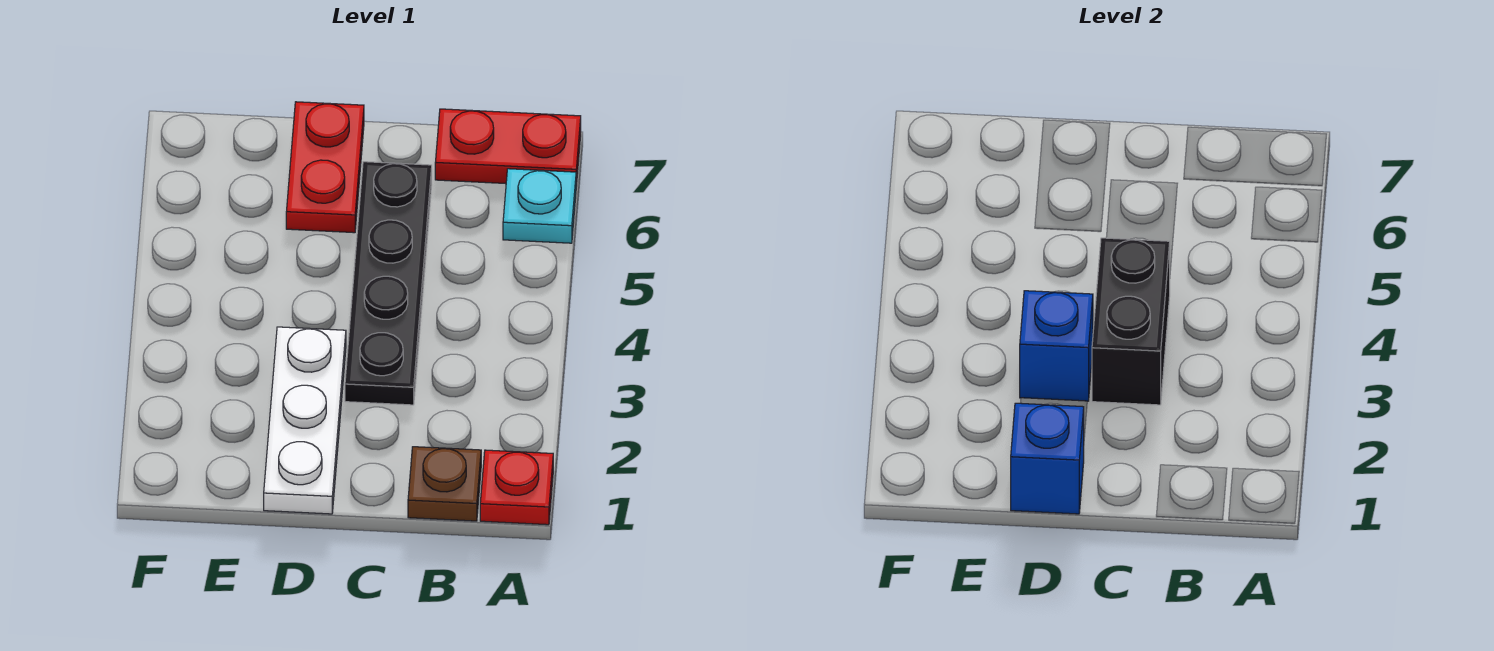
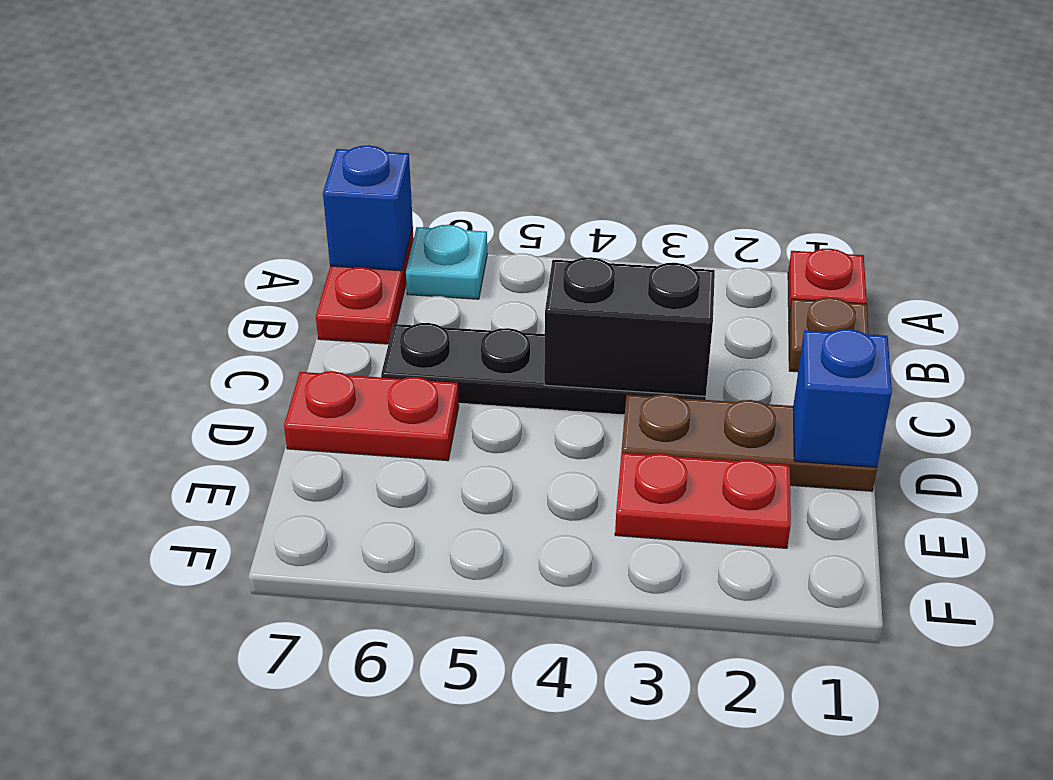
white 1x3 plate [264,327,346,514] -> brown 1x3 plate [622,394,877,491]
blue 1x1 brick [1020,291,1093,401] -> blue 1x1 brick moved to [323,145,413,271]
none -> red 1x2 plate [615,453,791,548]

